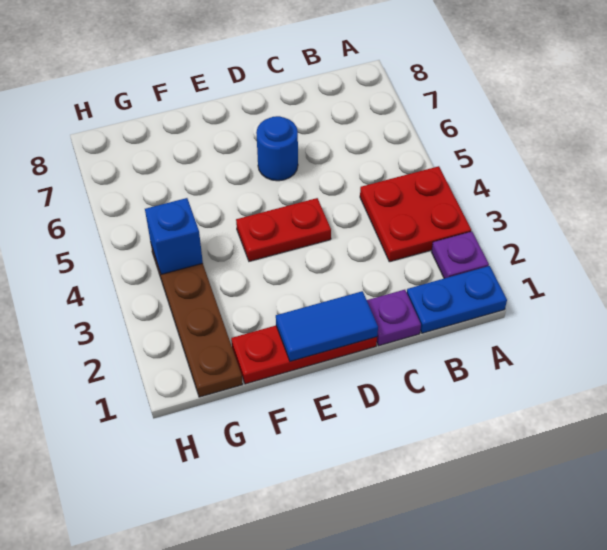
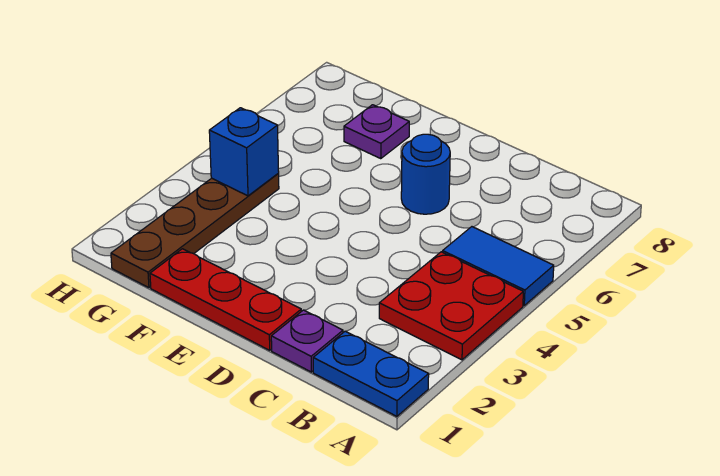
purple 1x1 plate [432,232,489,278] -> purple 1x1 plate moved to [344,105,409,158]
blue 1x2 tile [276,291,378,361] -> blue 1x2 tile moved to [443,227,554,305]
red 1x2 plate [236,198,331,261] -> none

